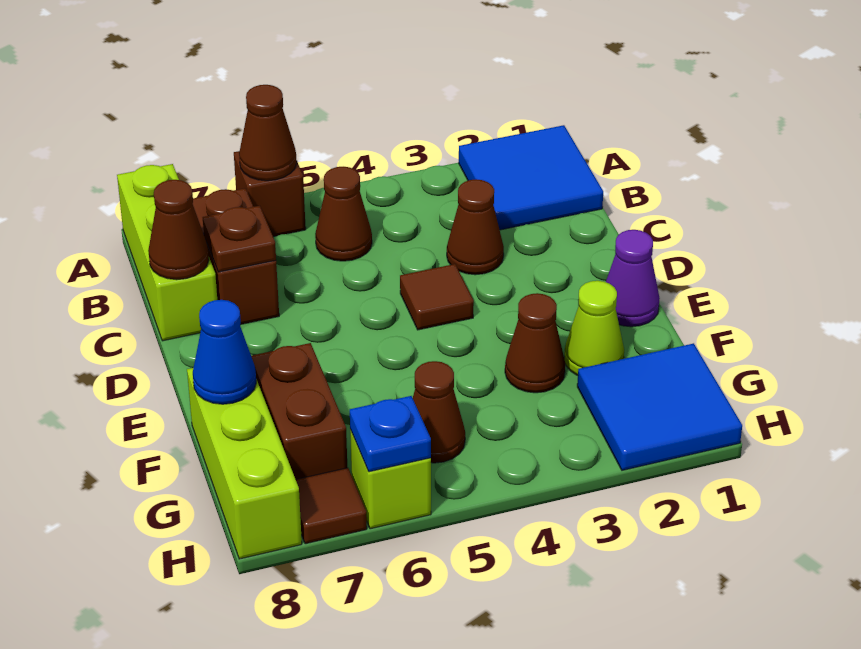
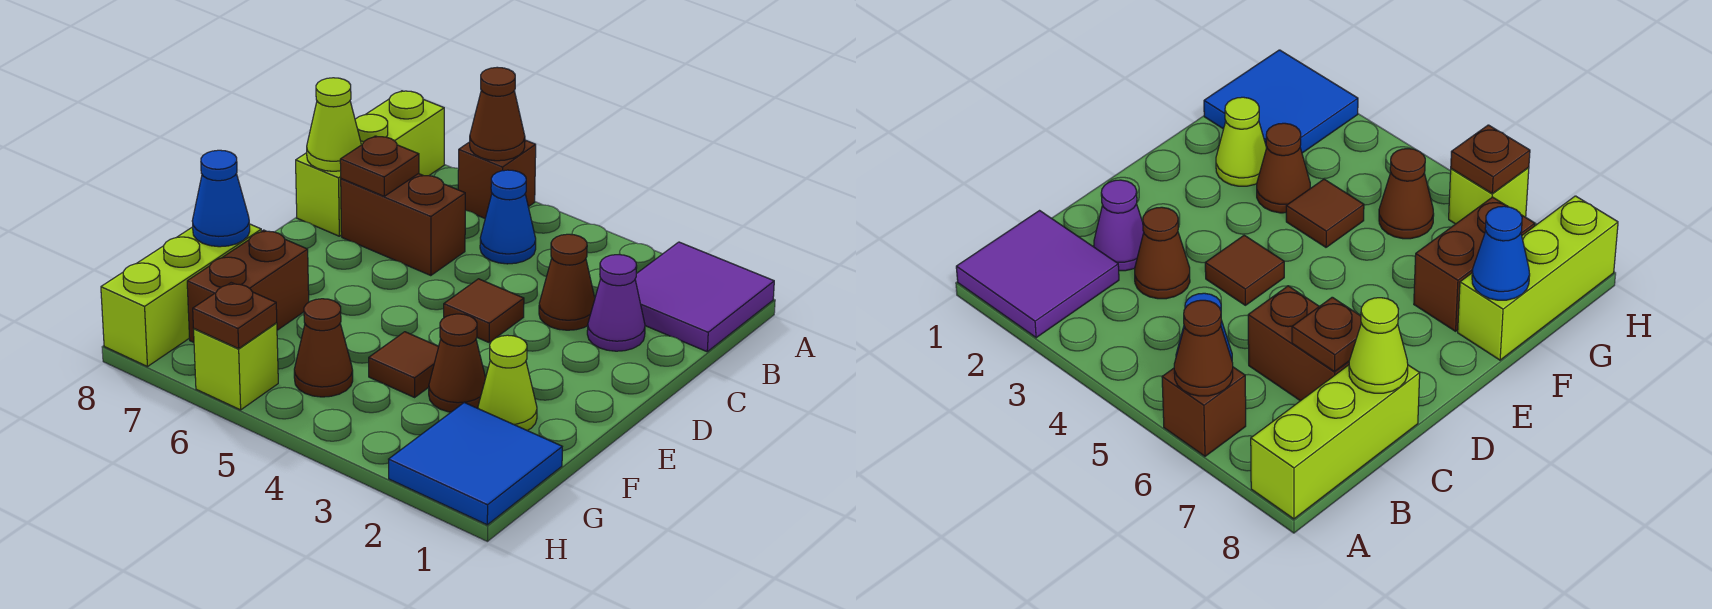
blue 2x2 tile [459,125,603,230] -> purple 2x2 tile [635,242,774,352]
brown 1x1 cone [315,167,372,261] -> blue 1x1 cone [480,170,536,264]
brown 1x2 brick [193,188,279,325] -> brown 1x2 brick turned to [341,174,465,276]
brown 1x1 cone [148,180,209,280] -> lime 1x1 cone [307,78,361,171]
purple 1x1 cone [606,230,660,327] -> purple 1x1 cone moved to [587,255,645,351]
blue 1x1 plate [350,396,431,472] -> brown 1x1 plate [193,283,277,349]
brown 1x1 tile [296,468,367,544] -> brown 1x1 tile moved to [369,332,439,397]

